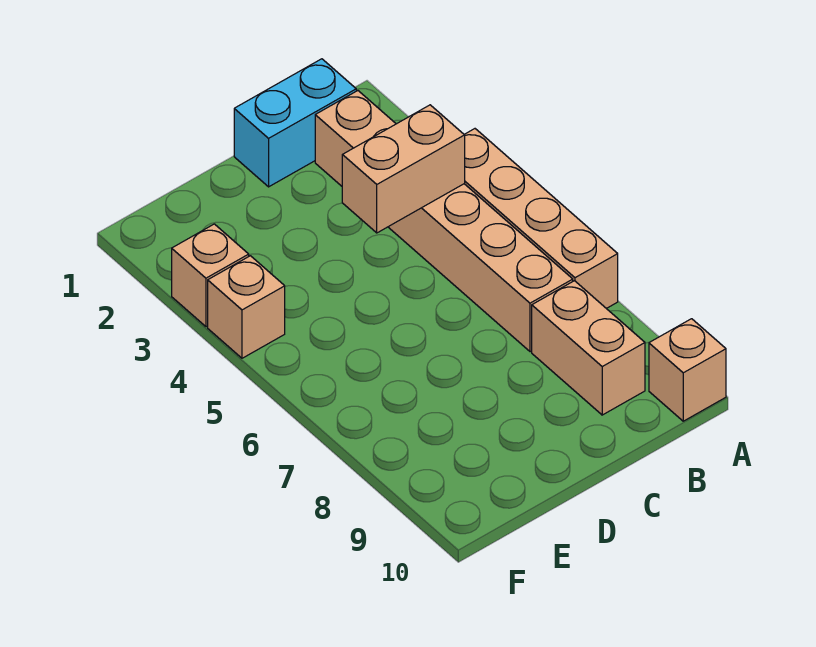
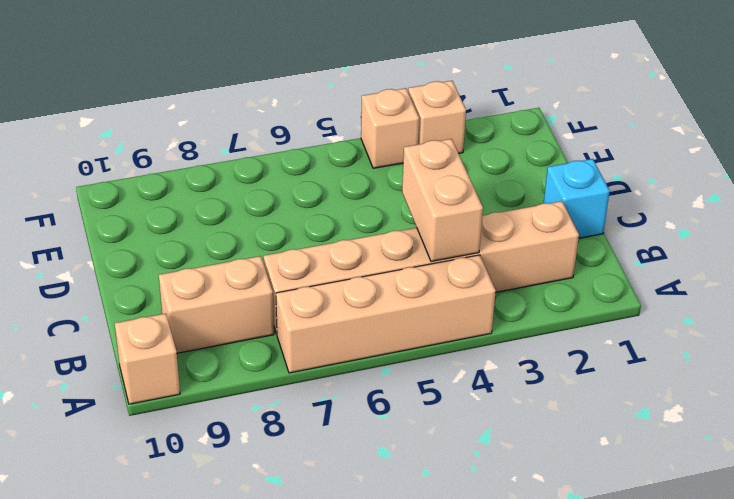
cyan 1x2 brick [234,59,356,187] -> cyan 1x1 brick [544,159,610,238]

